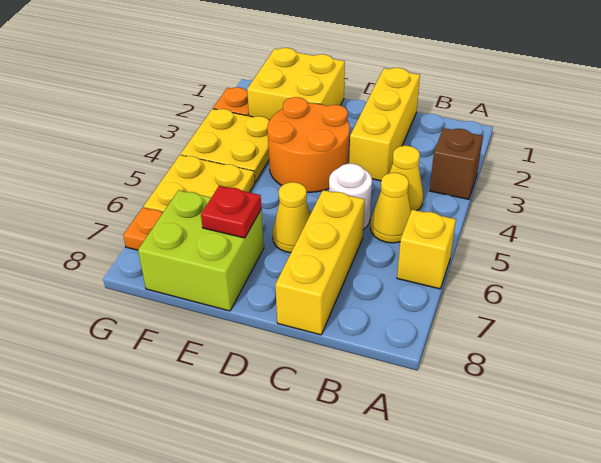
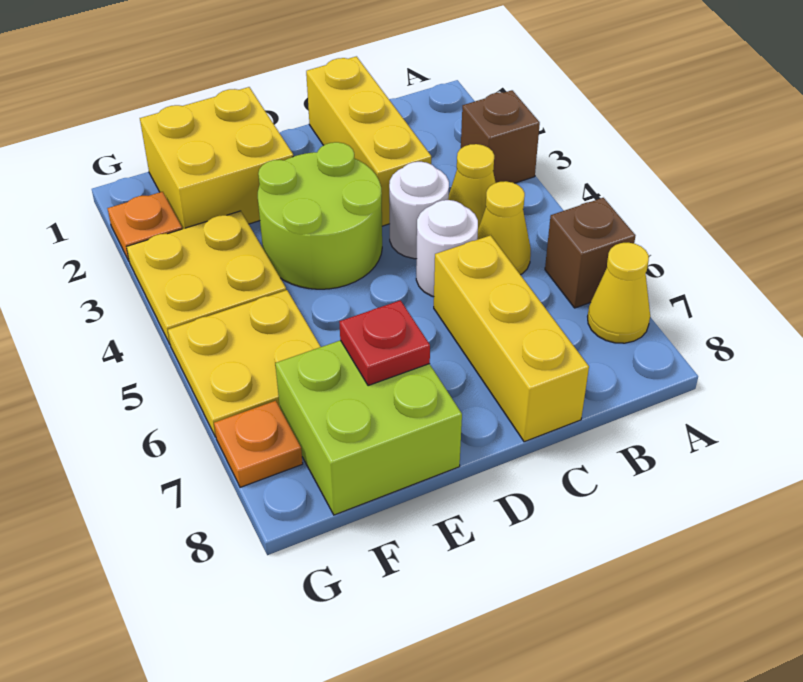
yellow 1x1 brick [397,210,456,289] -> brown 1x1 brick [545,198,636,308]
none -> white 1x1 round brick [389,162,449,259]
orange 2x2 round brick [267,97,350,192] -> lime 2x2 round brick [258,142,382,289]
yellow 1x1 cone [273,182,310,253] -> yellow 1x1 cone moved to [588,243,650,343]

